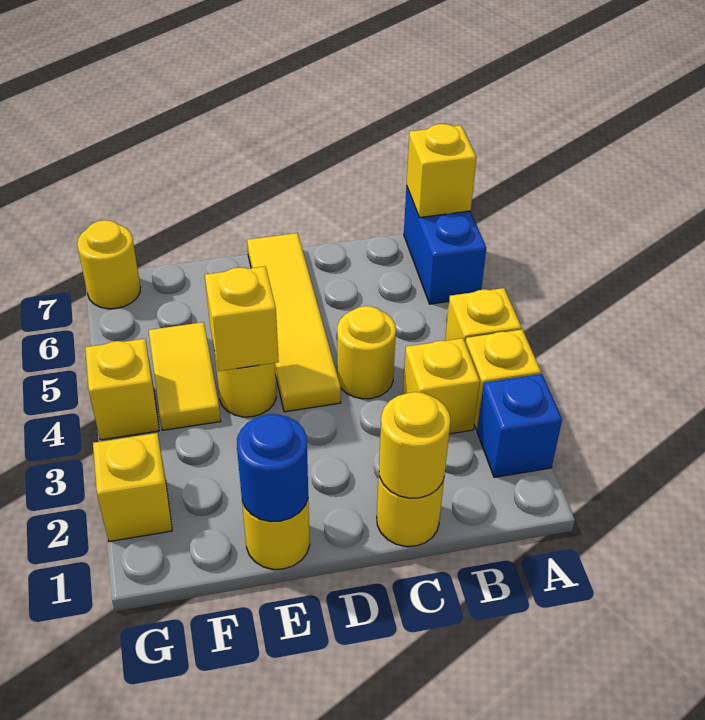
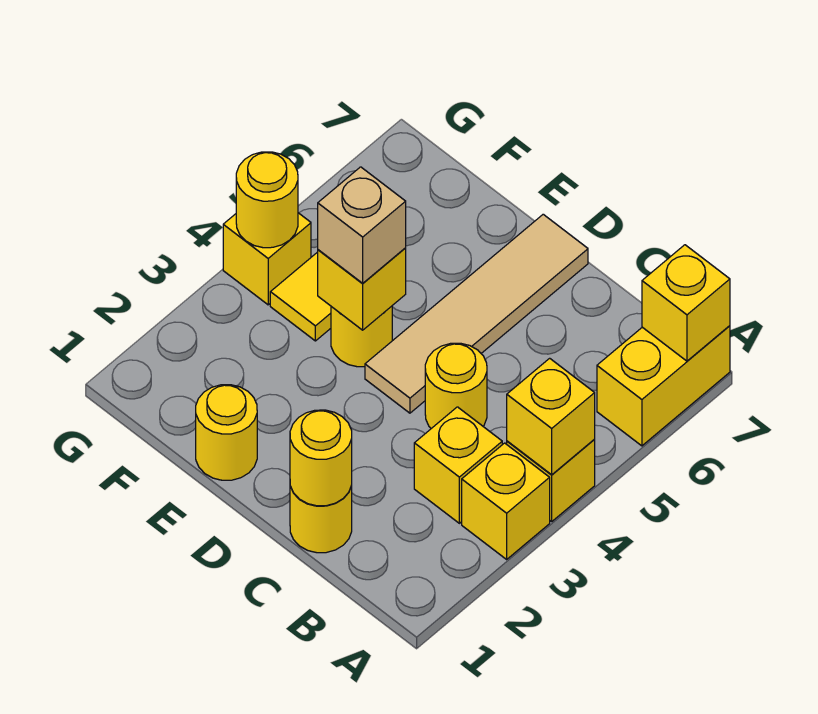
blue 1x1 brick [477,374,562,477] -> none
blue 1x2 brick [404,186,486,304] -> yellow 1x2 brick [597,326,730,446]
yellow 1x4 tile [247,233,341,412] -> tan 1x4 tile [365,214,588,413]
blue 1x1 round brick [237,414,308,522] -> none
none -> tan 1x1 brick [318,167,406,283]
yellow 1x1 brick [93,433,172,542] -> yellow 1x1 brick moved to [507,358,595,475]
yellow 1x1 round brick [77,220,141,309] -> yellow 1x1 round brick moved to [236,152,298,248]

